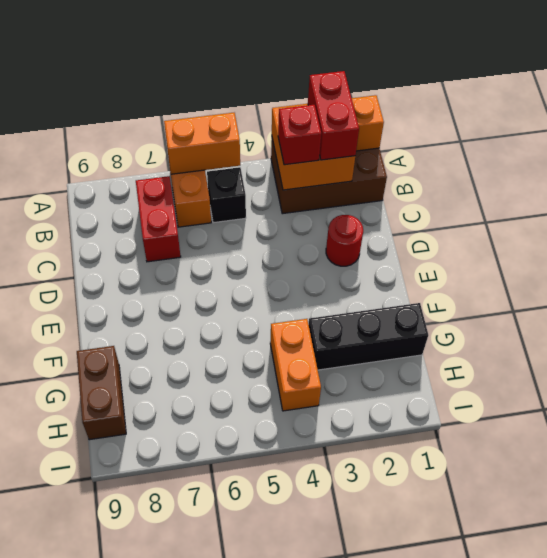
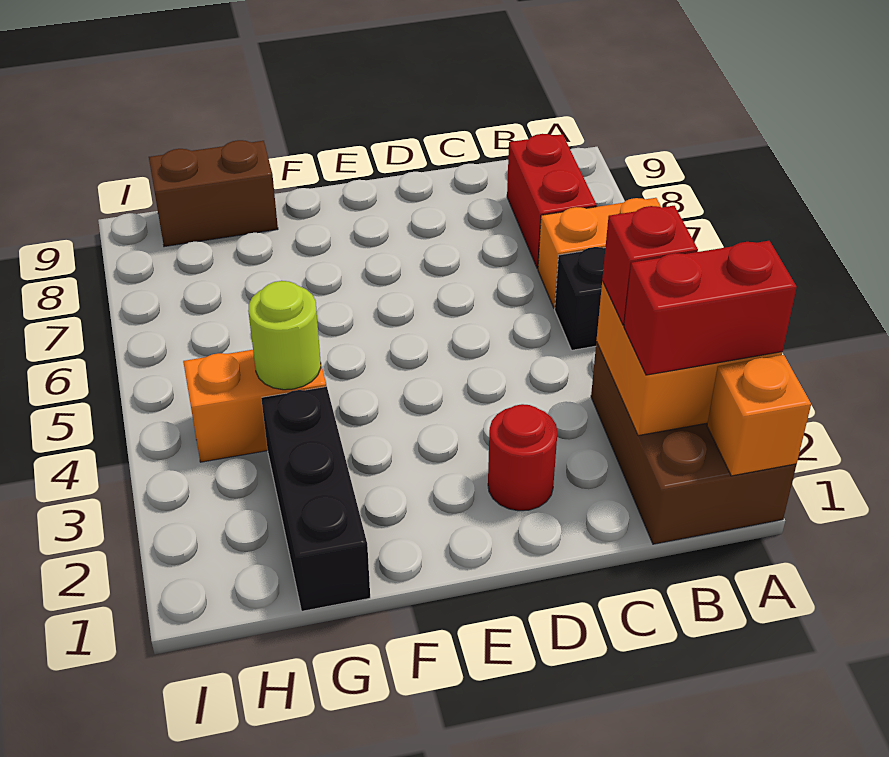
orange 1x2 brick [164,113,240,174] -> none
red 1x2 brick [136,176,181,262] -> red 1x2 brick turned to [507,134,597,269]
none -> lime 1x1 round brick [248,281,321,390]

